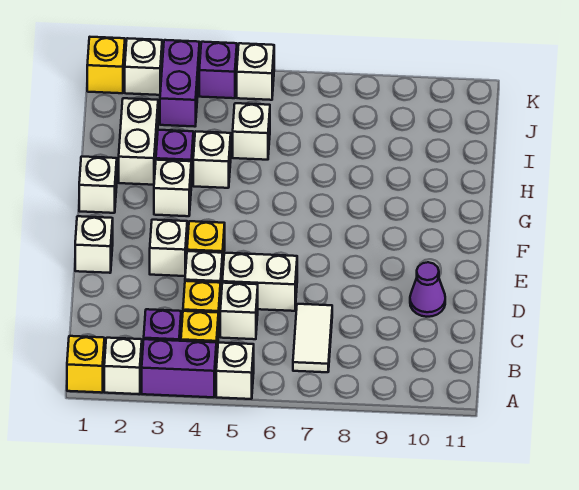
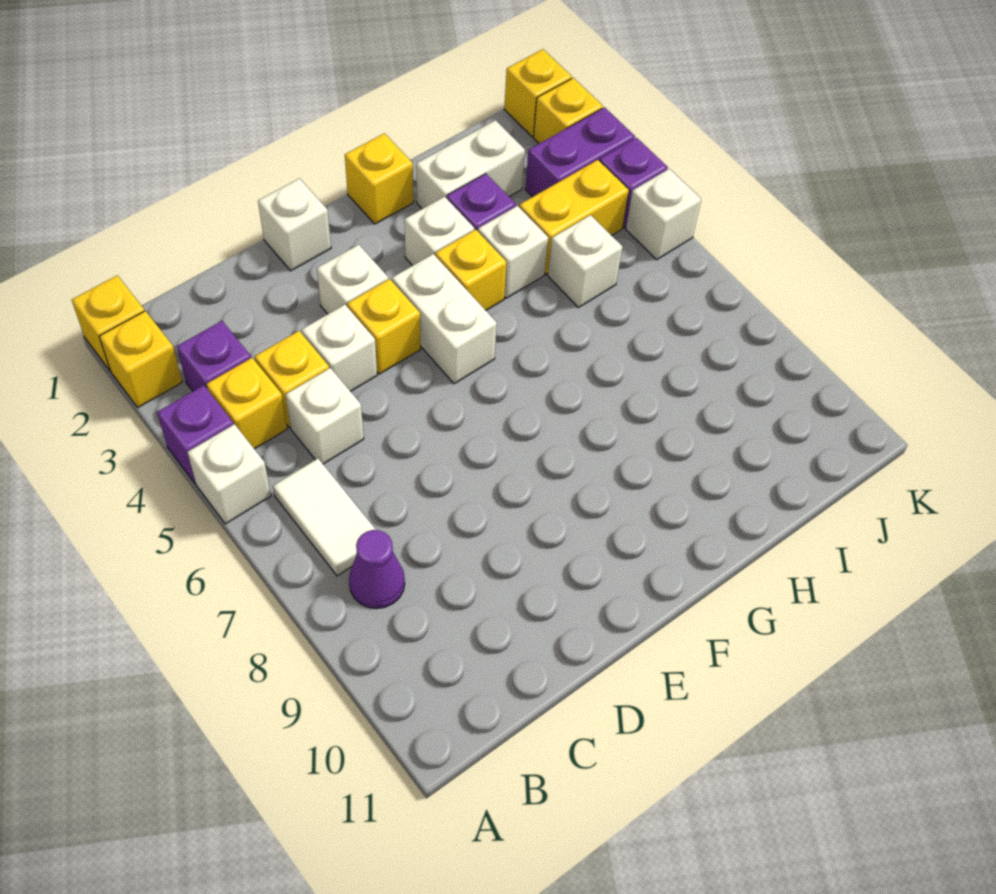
white 1x1 brick [104,338,142,394] -> yellow 1x1 brick [99,311,182,407]
purple 1x2 brick [142,339,216,397] -> purple 1x1 brick [157,385,234,484]
white 1x2 tile [293,304,332,372] -> white 1x2 tile turned to [273,459,376,576]
white 1x2 brick [222,253,297,311] -> white 1x2 brick moved to [392,254,497,384]
purple 1x1 cone [410,262,445,317] -> purple 1x1 cone moved to [349,530,405,609]
white 1x1 brick [79,157,117,213] -> yellow 1x1 brick [345,133,414,224]
none -> yellow 1x1 brick [435,230,507,310]
none -> yellow 1x2 brick [519,160,629,274]
white 1x1 brick [125,38,162,95] -> yellow 1x1 brick [534,78,603,144]

